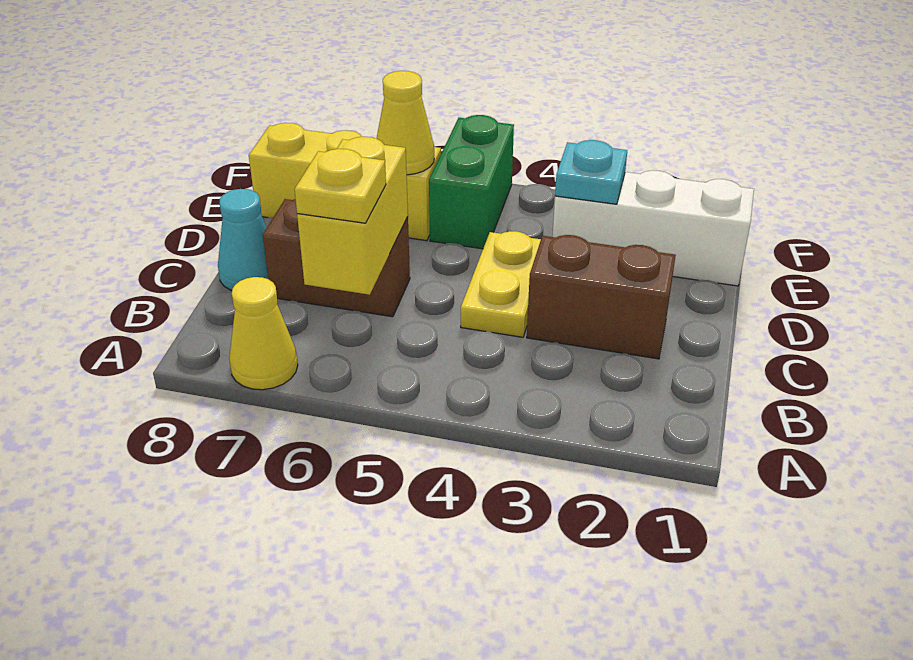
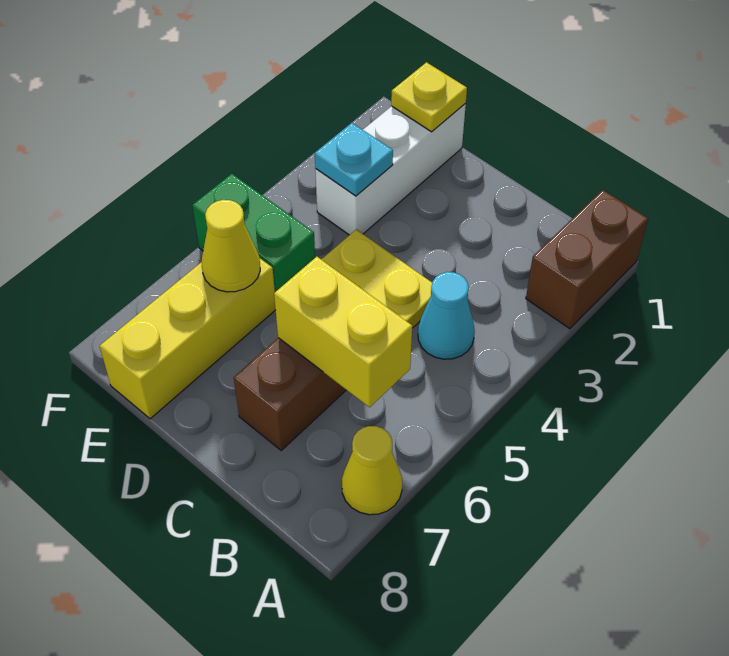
yellow 1x1 plate [295,149,386,223] -> yellow 1x1 plate moved to [391,62,467,132]
brown 1x2 brick [527,235,676,359] -> brown 1x2 brick moved to [526,190,648,329]
cyan 1x1 cone [218,189,268,290] -> cyan 1x1 cone moved to [418,272,475,359]

